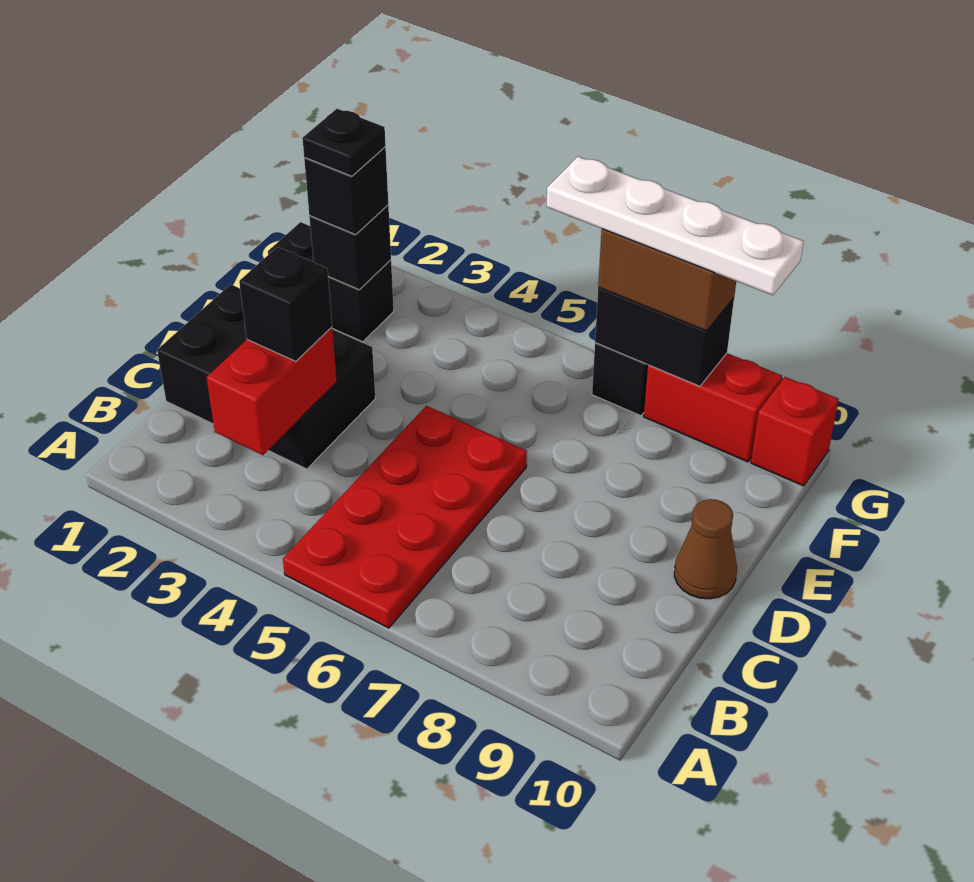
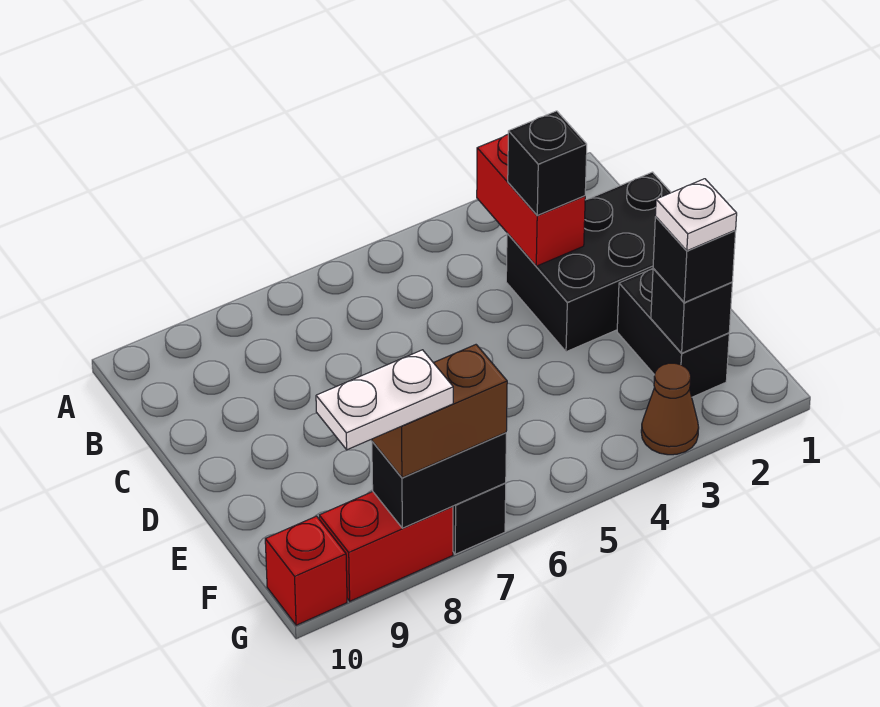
red 2x4 plate [283,406,527,628] -> none
brown 1x1 cone [674,499,737,599] -> brown 1x1 cone moved to [641,363,699,455]
black 1x2 brick [268,222,394,342] -> black 1x2 brick turned to [617,269,729,397]
black 1x1 plate [302,109,386,176] -> white 1x1 plate [655,179,737,251]
white 1x4 plate [547,156,804,295] -> white 1x2 plate [316,350,453,450]

